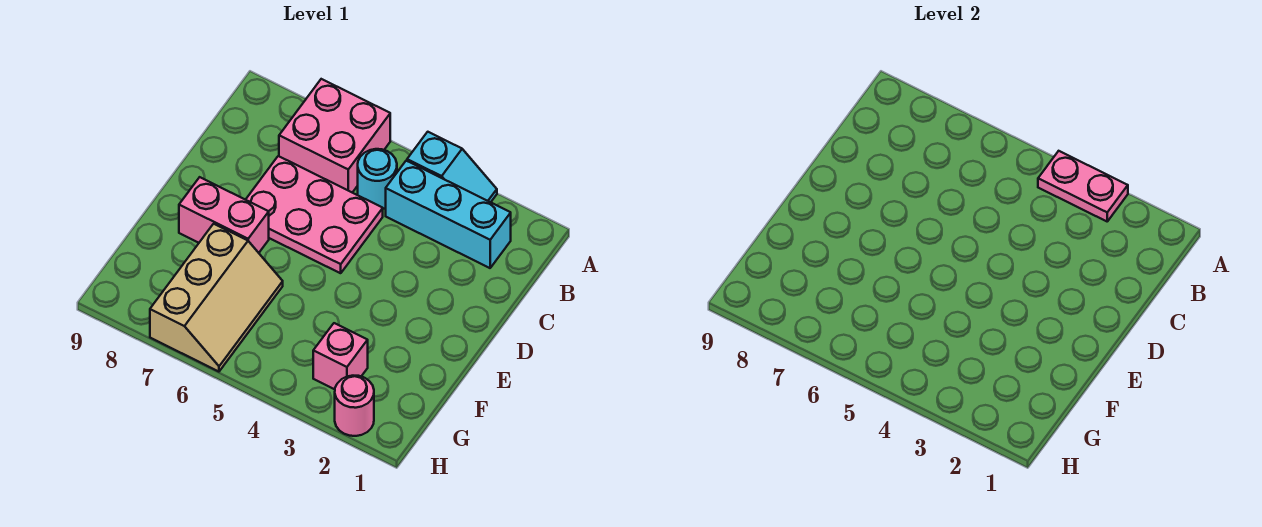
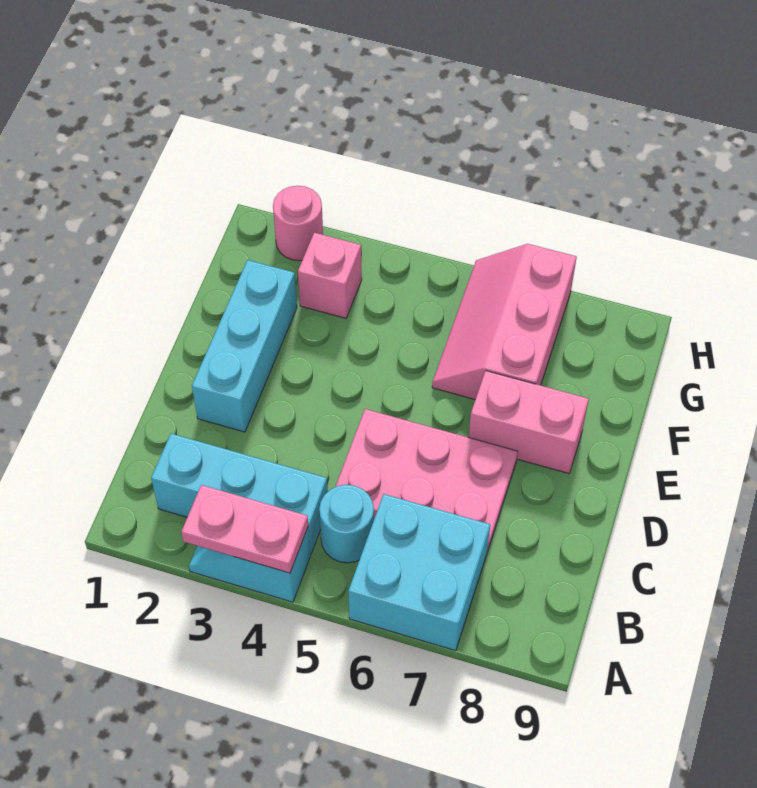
pink 2x2 brick [279,79,390,193] -> cyan 2x2 brick [348,494,490,651]
none -> cyan 1x3 brick [192,260,297,432]
tan 2x3 slope [150,224,283,372] -> pink 2x3 slope [432,244,577,400]

